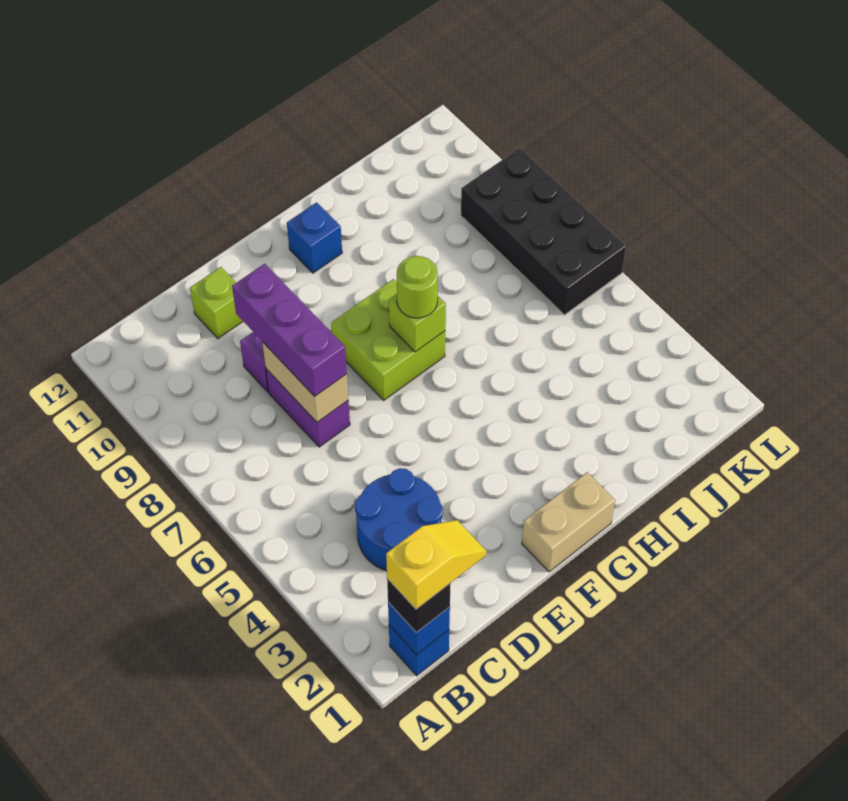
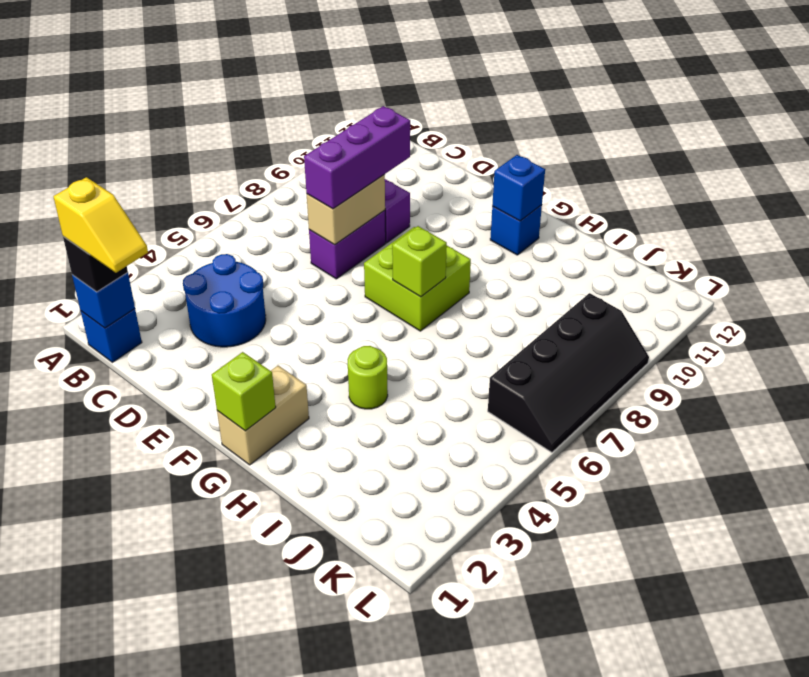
lime 1x1 brick [190,267,243,338] -> lime 1x1 brick moved to [212,352,276,431]
tan 1x2 brick [522,472,615,572] -> tan 1x2 brick turned to [217,366,309,465]
lime 1x1 round brick [397,256,438,318] -> lime 1x1 round brick moved to [347,346,388,409]
none -> blue 1x1 brick [492,155,545,221]
black 2x4 brick [461,148,626,315] -> black 2x4 slope [488,293,649,452]

